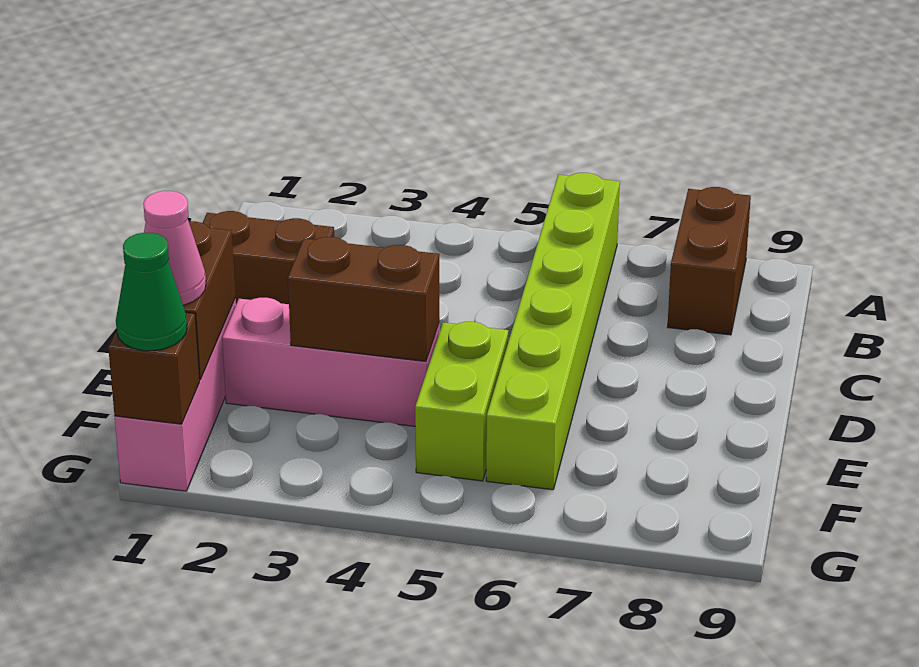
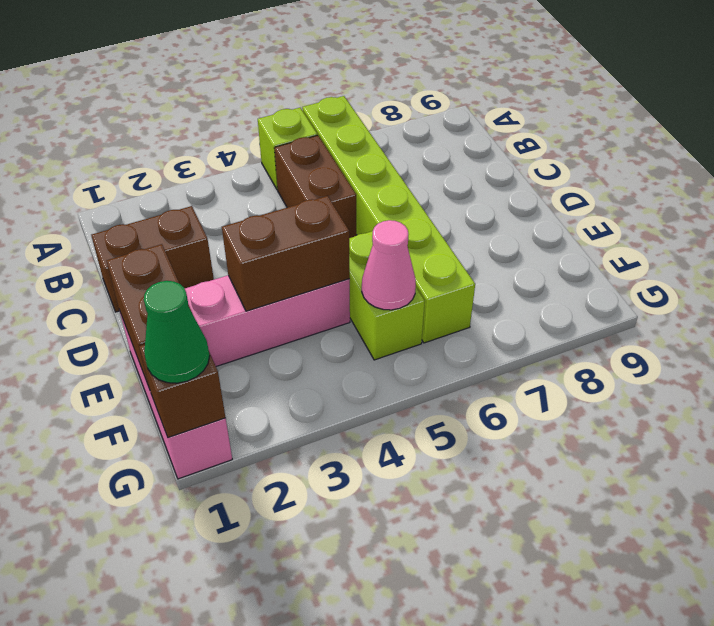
none -> lime 1x1 brick [258,108,317,190]
brown 1x2 brick [668,187,751,335] -> brown 1x2 brick moved to [275,135,356,238]
pink 1x1 cone [143,191,206,305] -> pink 1x1 cone moved to [362,220,416,310]

